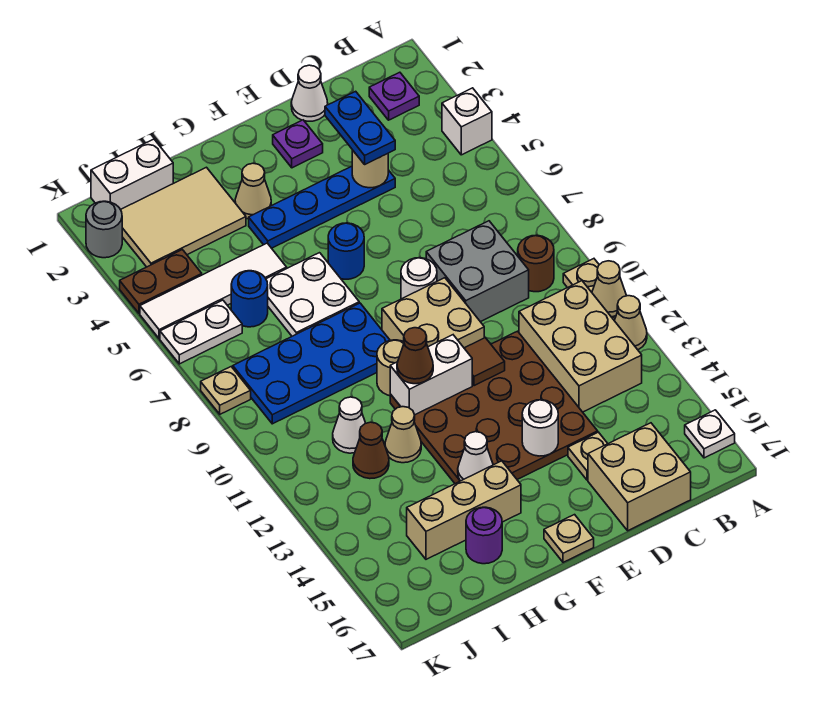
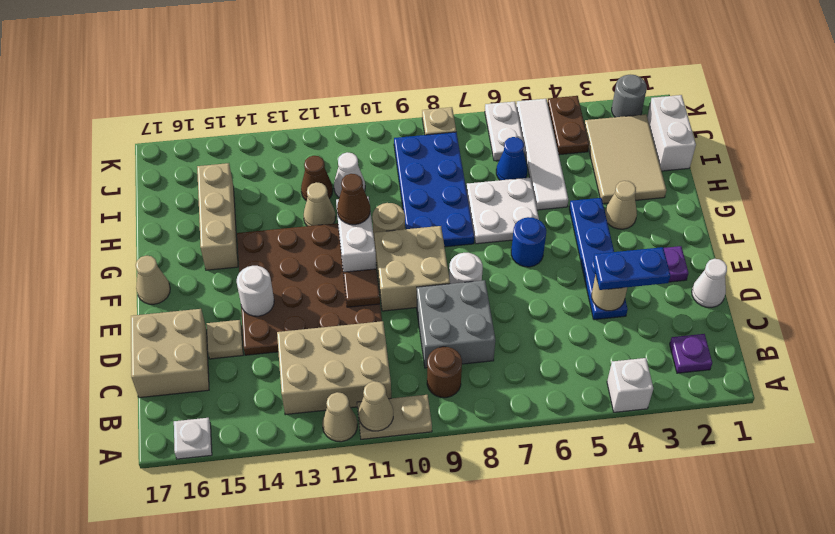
tan 1x1 plate [544,515,594,562] -> tan 1x1 cone [136,256,170,304]
white 1x1 cone [458,432,493,481] -> none
purple 1x1 round brick [466,507,502,564] -> none
blue 1x1 round brick [231,271,268,327] -> blue 1x1 cone [496,137,527,180]

